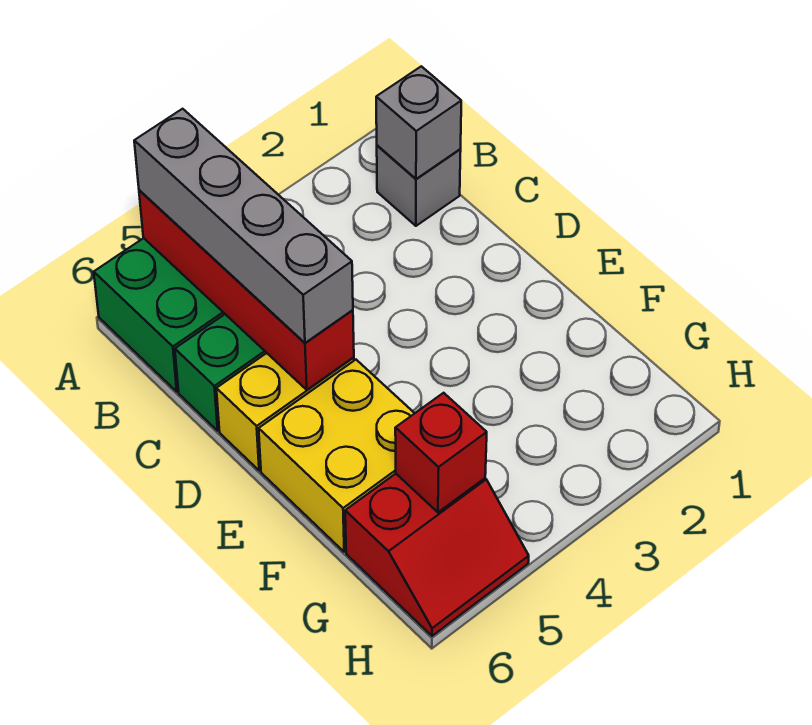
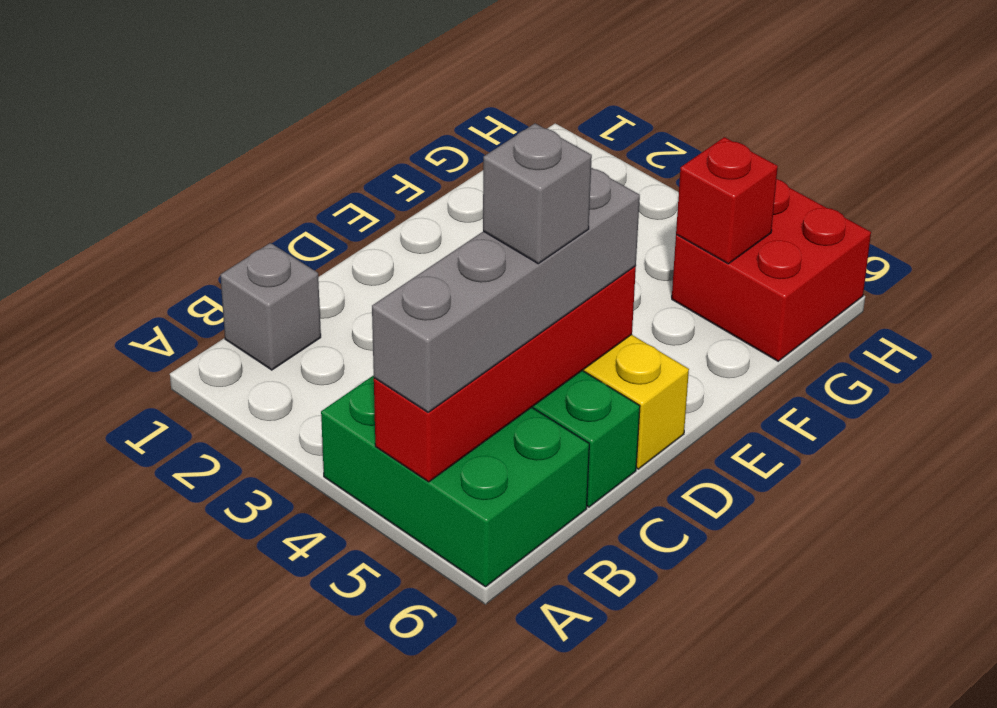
grey 1x1 brick [376,66,461,179] -> grey 1x1 brick moved to [483,123,592,264]
yellow 2x2 brick [259,360,415,552] -> none
red 2x2 slope [345,474,529,636] -> red 2x2 brick [672,179,871,361]

